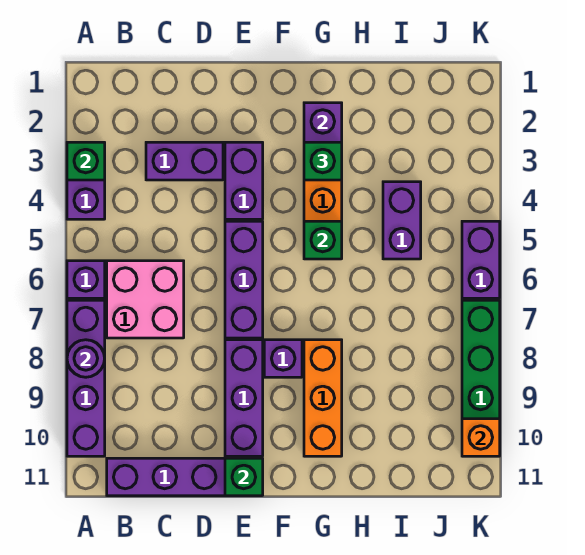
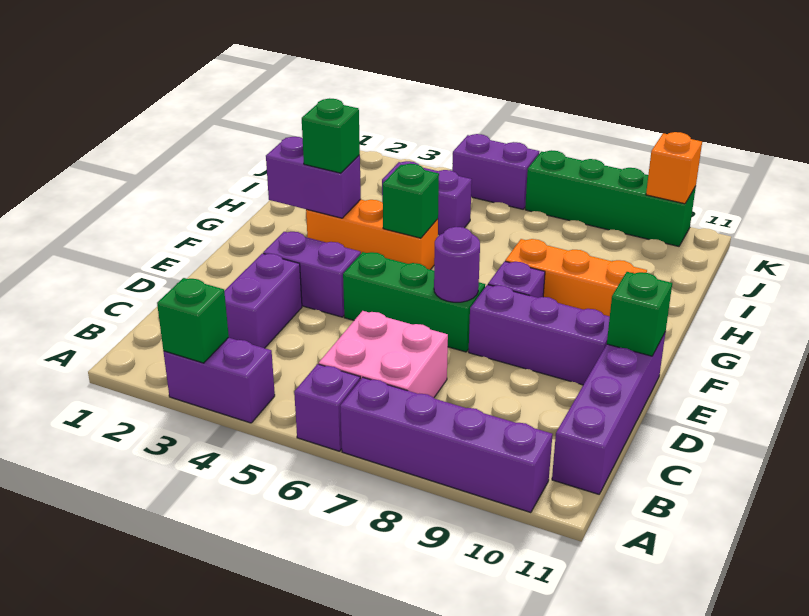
purple 1x1 round brick [67,340,105,377] -> purple 1x1 round brick moved to [434,227,480,302]
purple 1x3 brick [225,221,263,338] -> green 1x3 brick [343,252,485,352]

